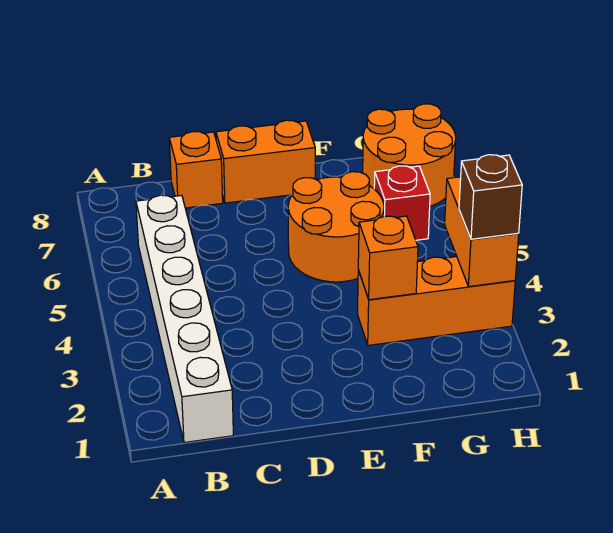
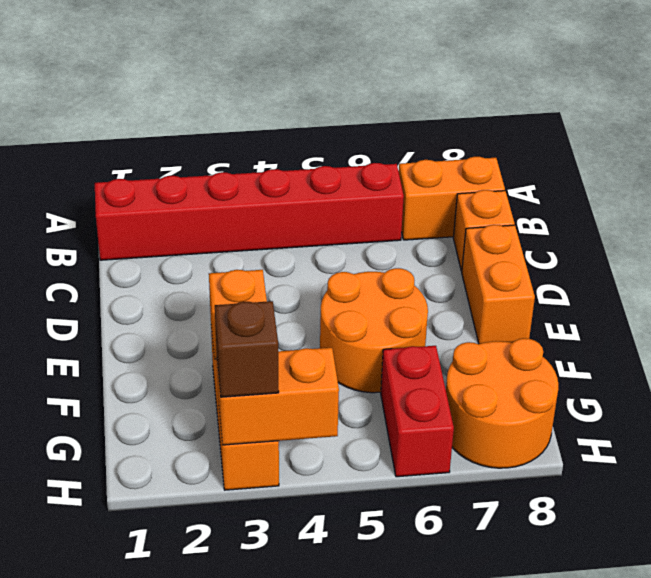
white 1x6 brick [136,195,233,443] -> red 1x6 brick [95,163,404,260]
none -> orange 1x2 brick [399,157,505,240]
red 1x1 brick [374,166,430,240] -> red 1x2 brick [381,346,454,477]

